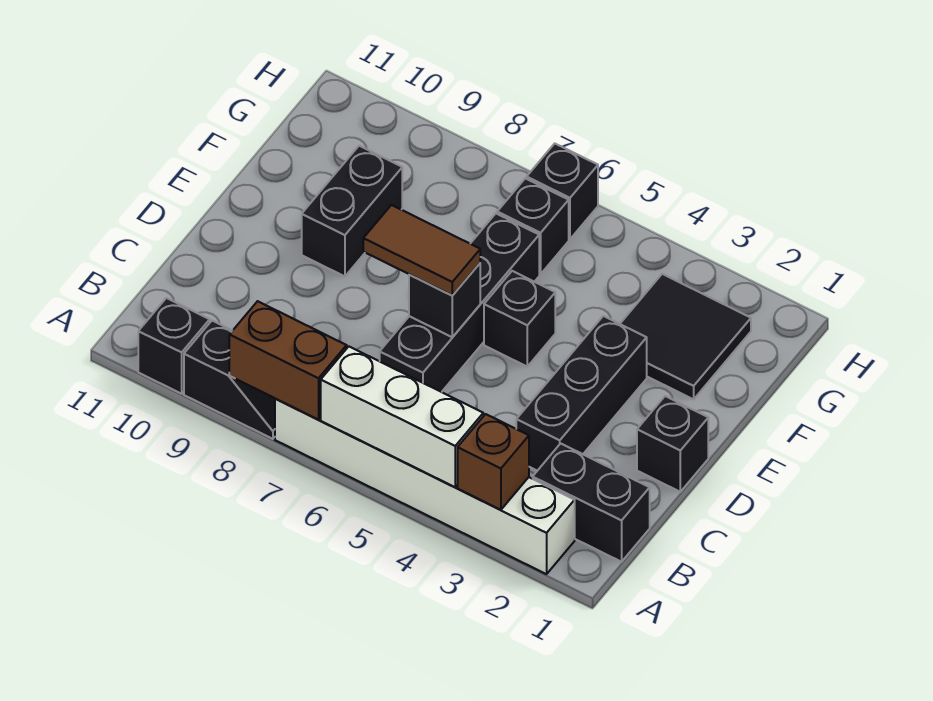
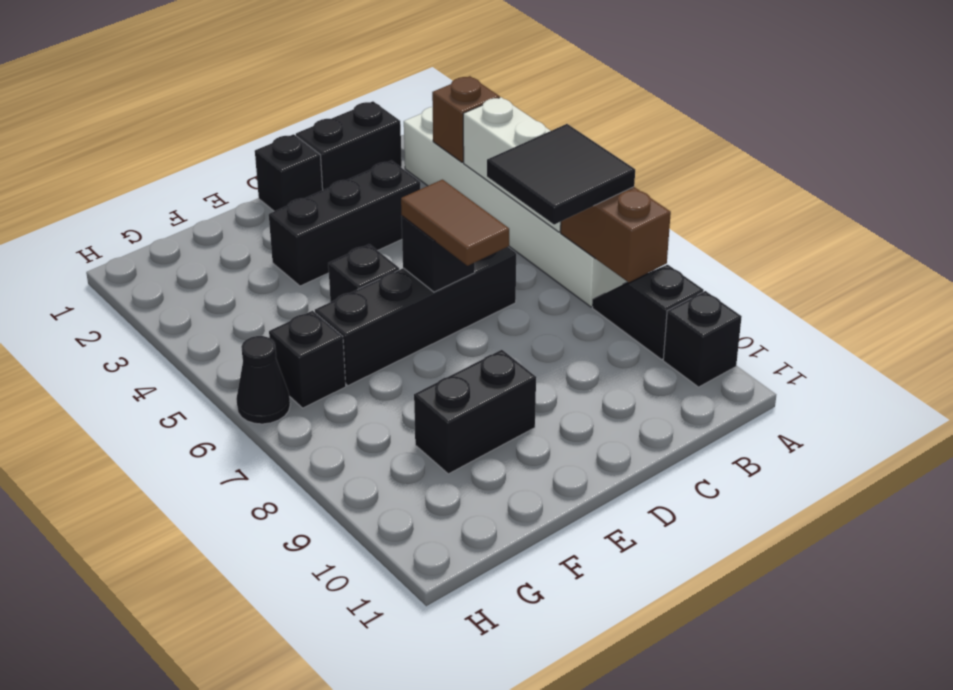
black 1x2 brick [533,443,650,562] -> black 1x2 brick turned to [296,101,402,190]
black 2x2 tile [620,274,751,399] -> black 2x2 tile moved to [487,124,635,225]
black 1x1 brick [527,144,598,239] -> black 1x1 cone [236,336,290,424]

